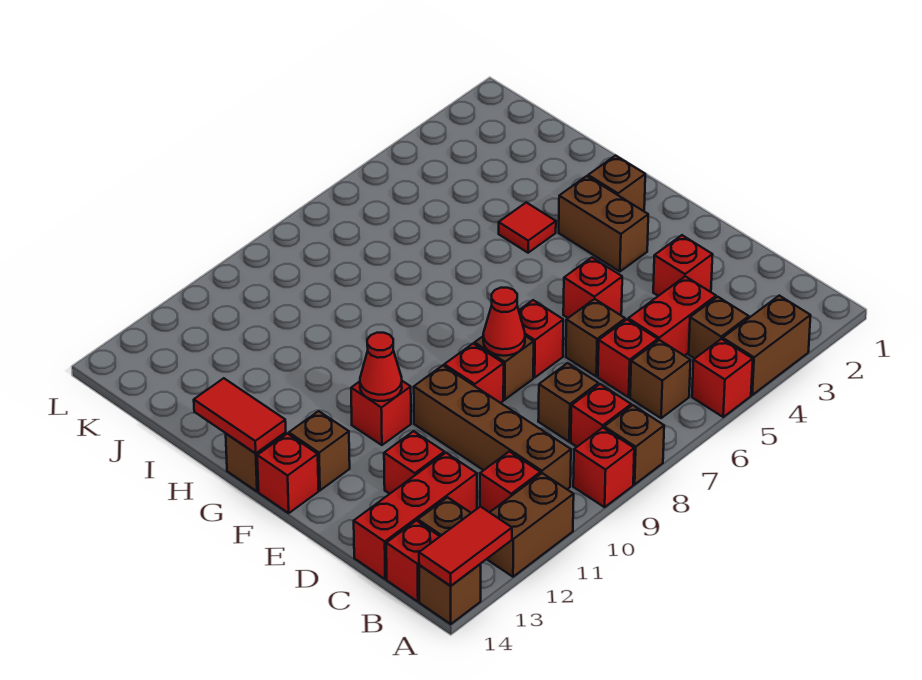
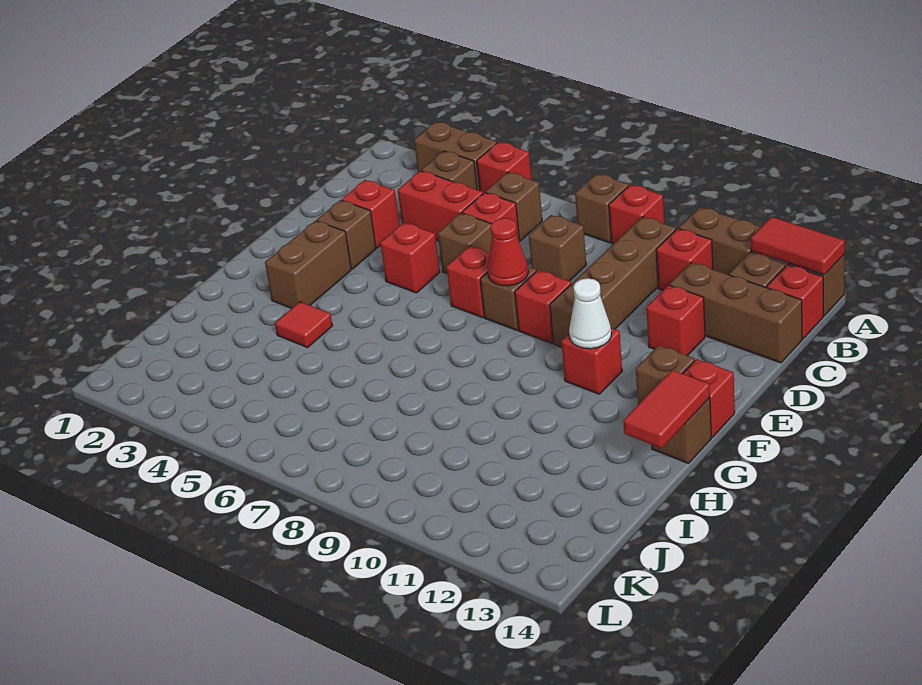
red 1x1 brick [571,384,631,447] -> none
red 1x3 brick [354,453,477,579] -> brown 1x3 brick [670,262,802,363]
red 1x1 cone [360,333,402,401] -> white 1x1 cone [569,278,611,349]
brown 1x1 brick [588,156,645,211] -> brown 1x1 brick moved to [317,200,376,269]

